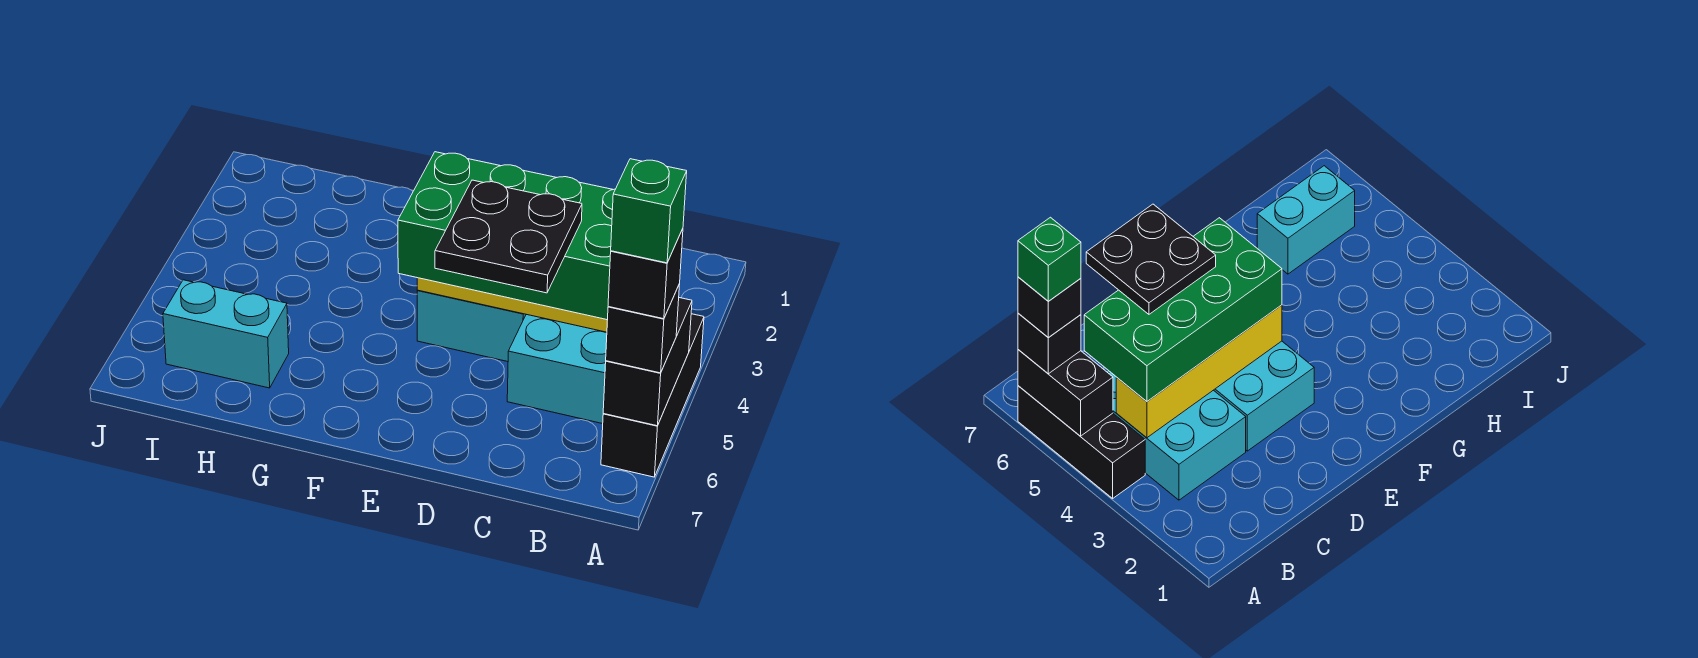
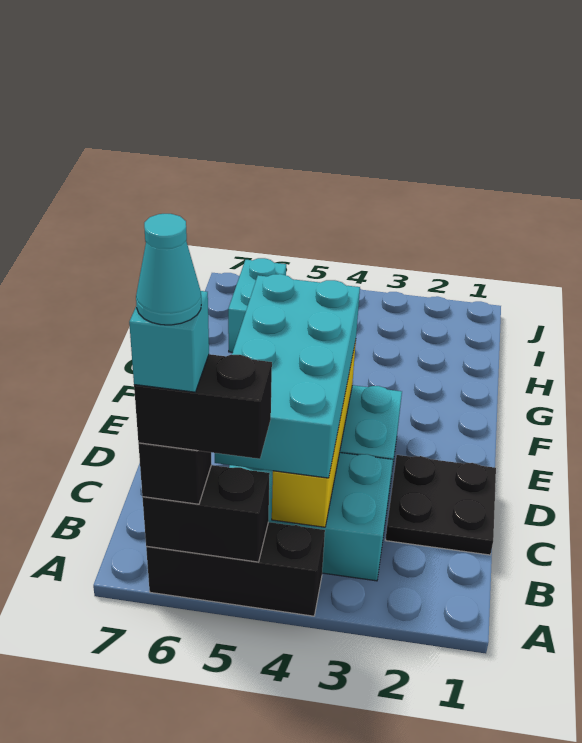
black 1x1 brick [608,229,683,319] -> black 1x2 brick [134,354,272,459]
green 1x1 brick [611,159,687,263] -> cyan 1x1 brick [129,291,209,392]
none -> cyan 1x1 cone [136,214,201,325]
green 2x4 brick [398,152,615,320] -> cyan 2x4 brick [215,274,360,478]
black 2x2 plate [435,180,582,293] -> black 2x2 plate moved to [386,455,496,555]

